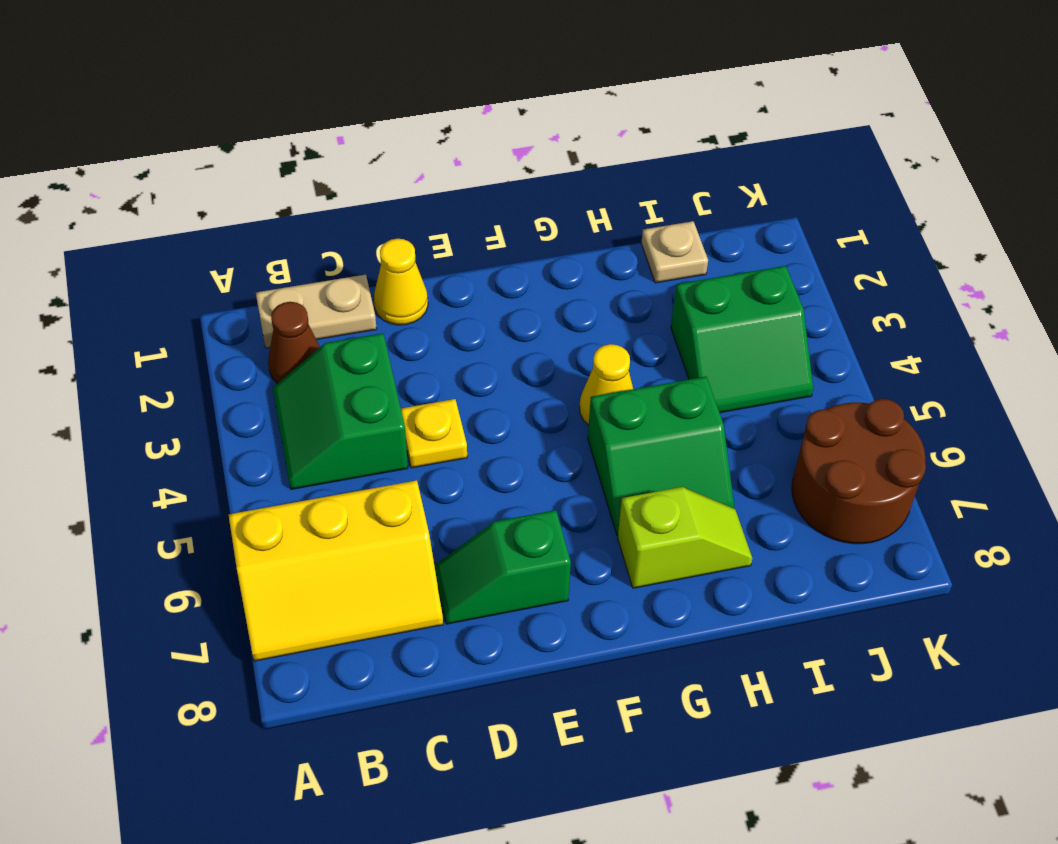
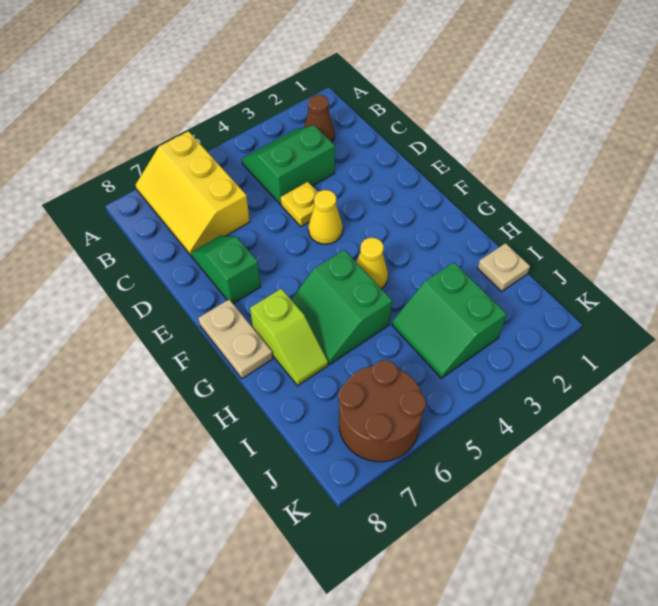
tan 1x2 plate [256,275,377,348] -> tan 1x2 plate moved to [198,299,273,379]
yellow 1x1 cone [374,239,428,325] -> yellow 1x1 cone moved to [308,190,343,244]

